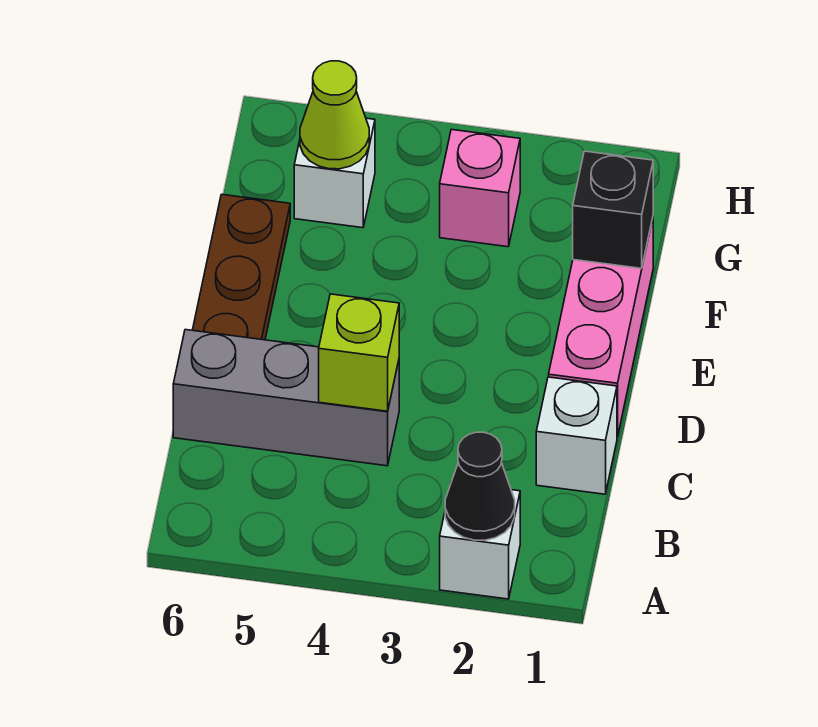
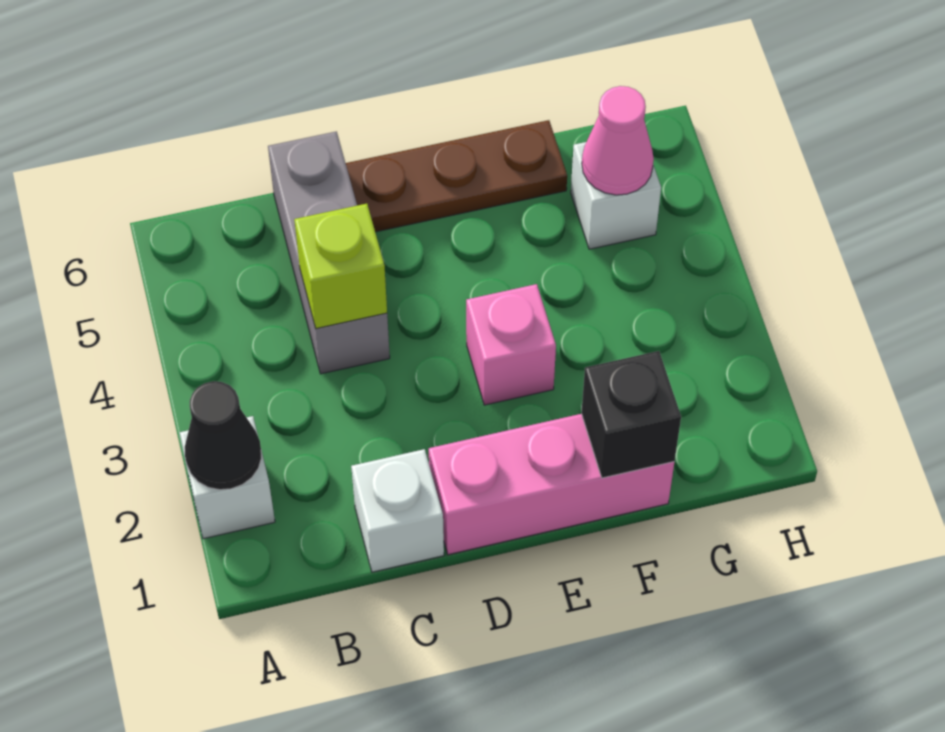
pink 1x1 brick [440,129,520,247] -> pink 1x1 brick moved to [466,284,556,405]
lime 1x1 cone [300,61,369,169] -> pink 1x1 cone [582,86,654,195]

